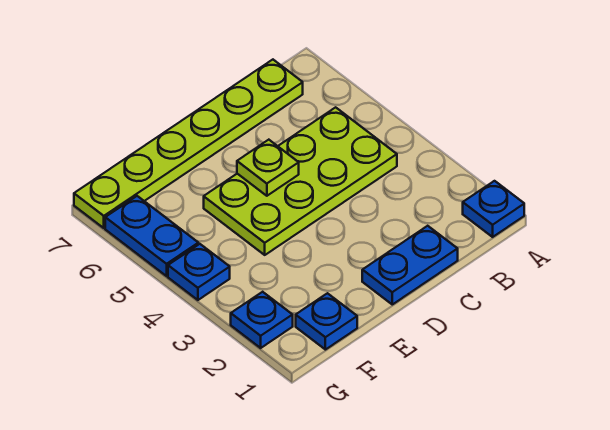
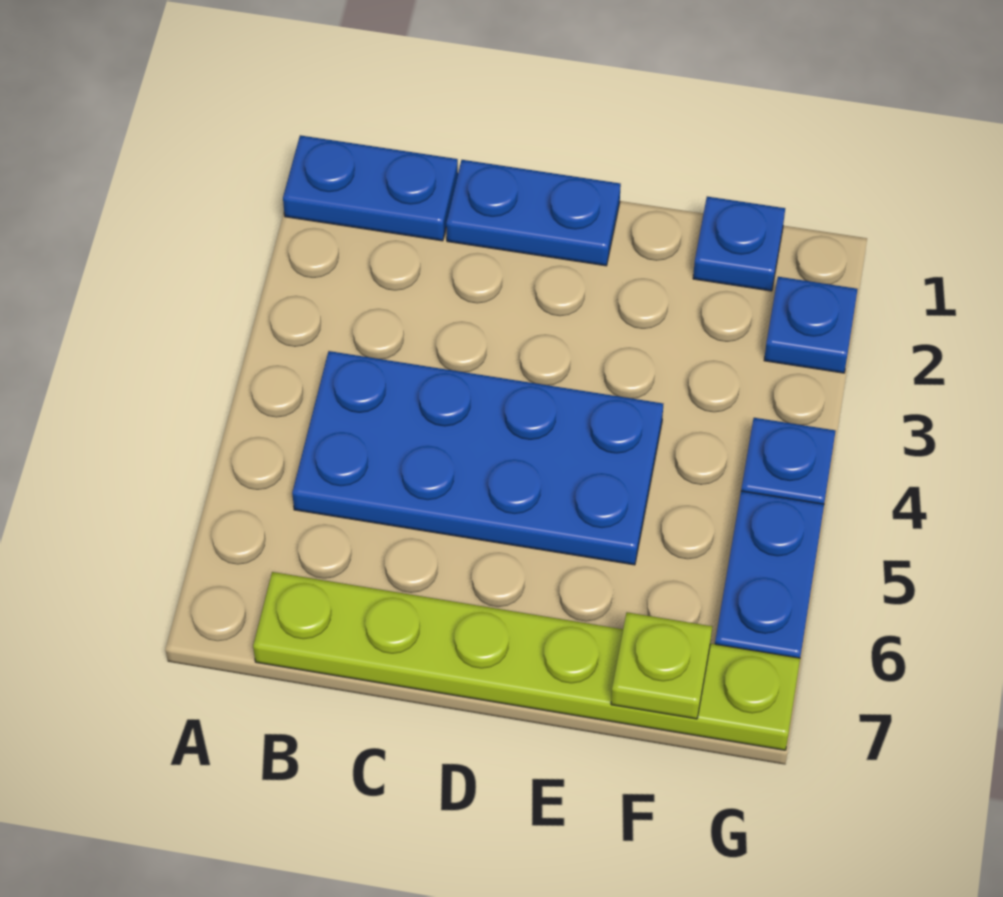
blue 1x1 plate [463,181,524,237] -> blue 1x2 plate [283,135,458,241]
lime 2x4 plate [204,107,397,255] -> blue 2x4 plate [292,351,663,565]
lime 1x1 plate [237,140,299,196] -> lime 1x1 plate moved to [611,612,712,719]

